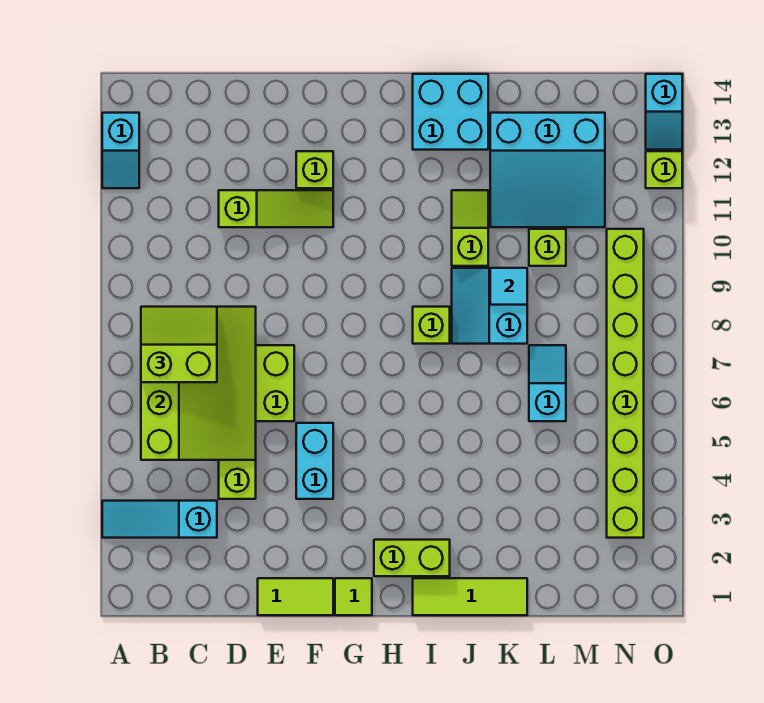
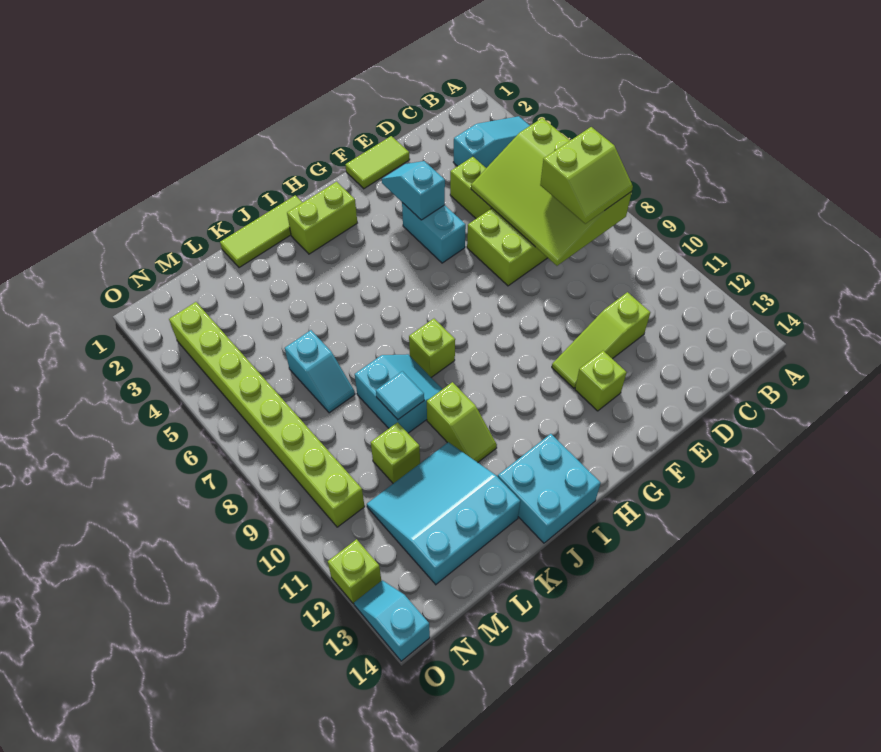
cyan 1x2 slope [102,113,139,188] -> cyan 1x2 slope moved to [382,161,445,220]
lime 1x1 tile [335,578,372,615] -> none

